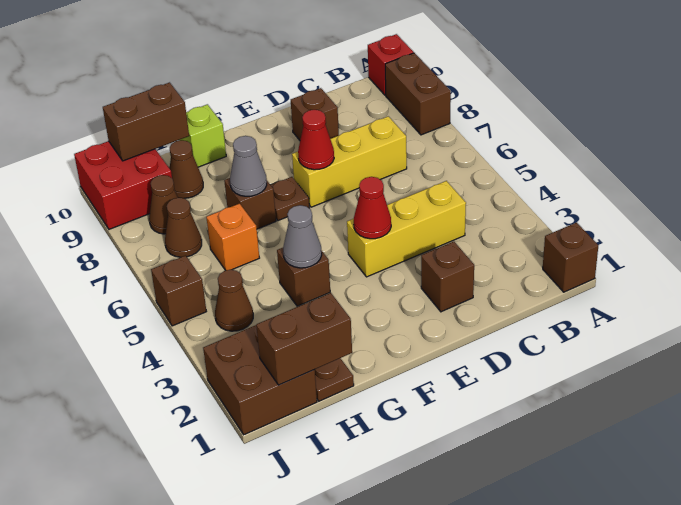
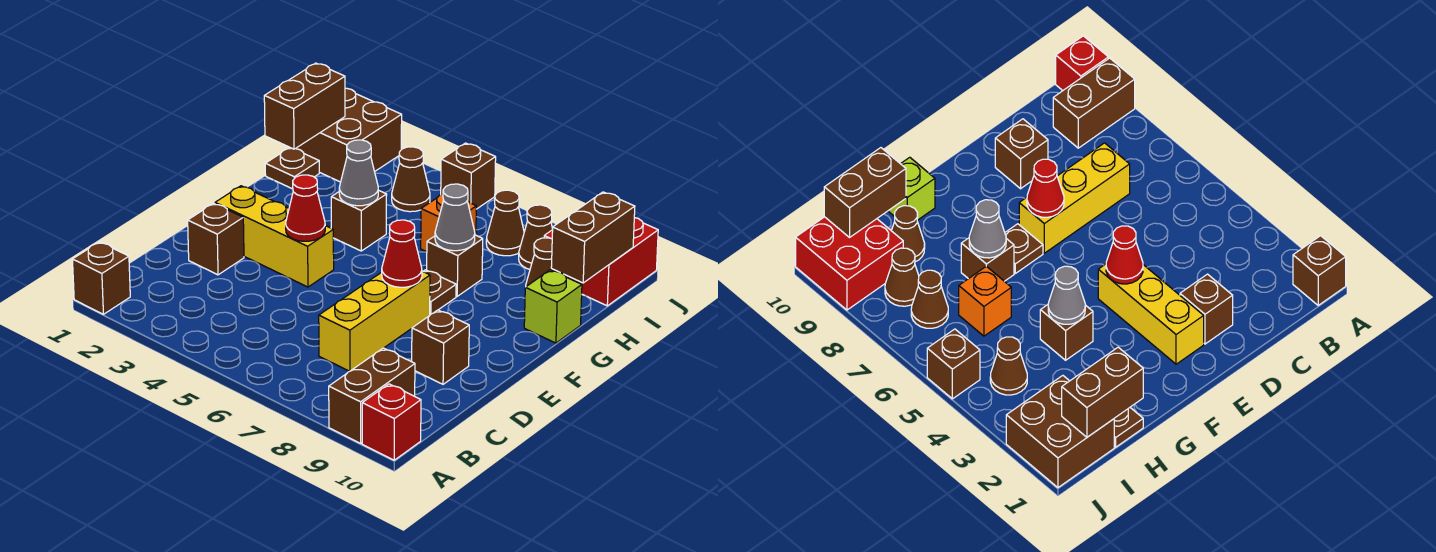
brown 1x2 brick [385,53,451,135] -> brown 1x2 brick turned to [329,348,415,443]
yellow 1x3 brick [347,181,466,277] -> yellow 1x3 brick turned to [215,186,334,287]

